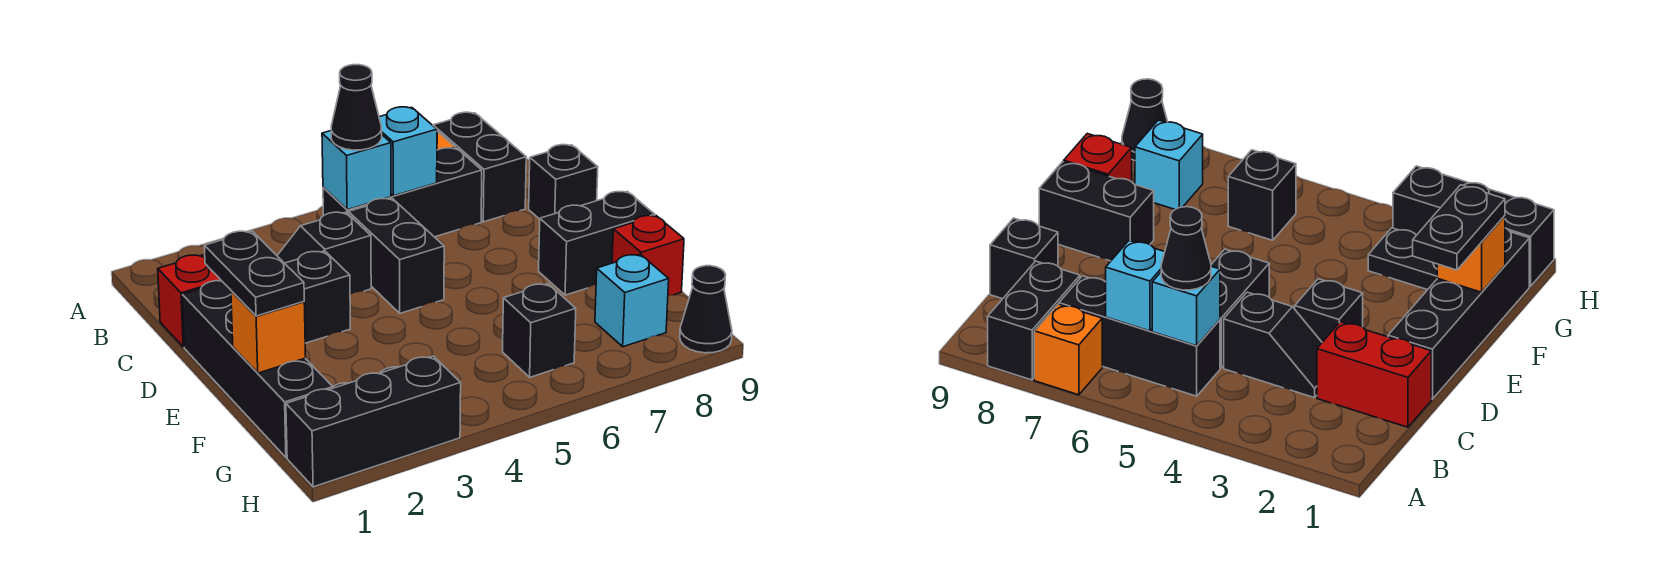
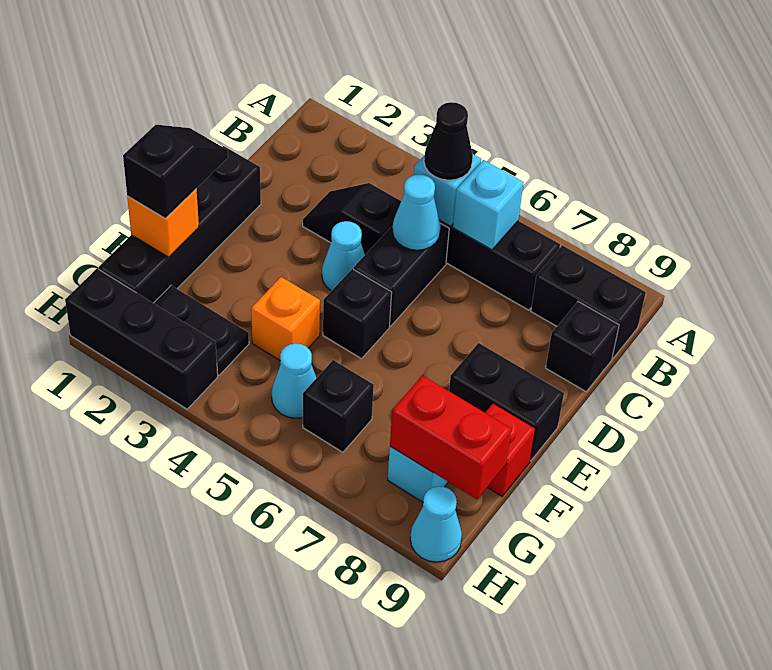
orange 1x1 brick [1034,304,1102,395] -> orange 1x1 brick moved to [251,277,320,360]
black 1x2 brick [433,112,526,222] -> black 1x2 brick turned to [531,245,646,358]
red 1x2 brick [158,254,221,347] -> red 1x2 brick moved to [390,376,511,499]
none -> cyan 1x1 cone [393,174,441,250]
black 1x1 brick [285,251,350,343] -> black 1x1 brick moved to [323,269,392,359]
none -> cyan 1x1 cone [322,221,365,291]
black 1x2 plate [204,231,304,316] -> black 1x2 slope [123,125,228,218]
none -> cyan 1x1 cone [272,343,316,418]
black 1x1 cone [680,266,732,353] -> cyan 1x1 cone [410,486,462,562]

